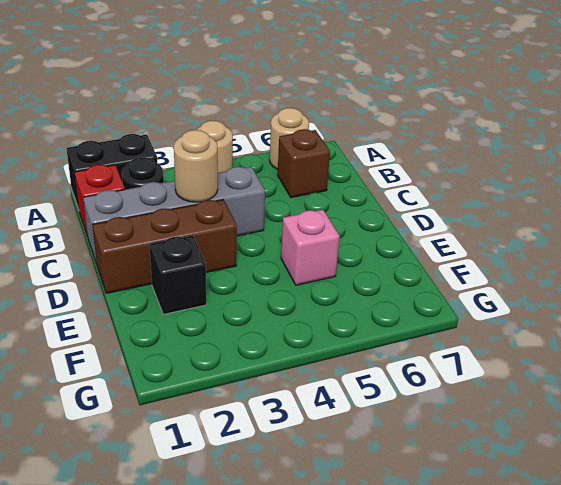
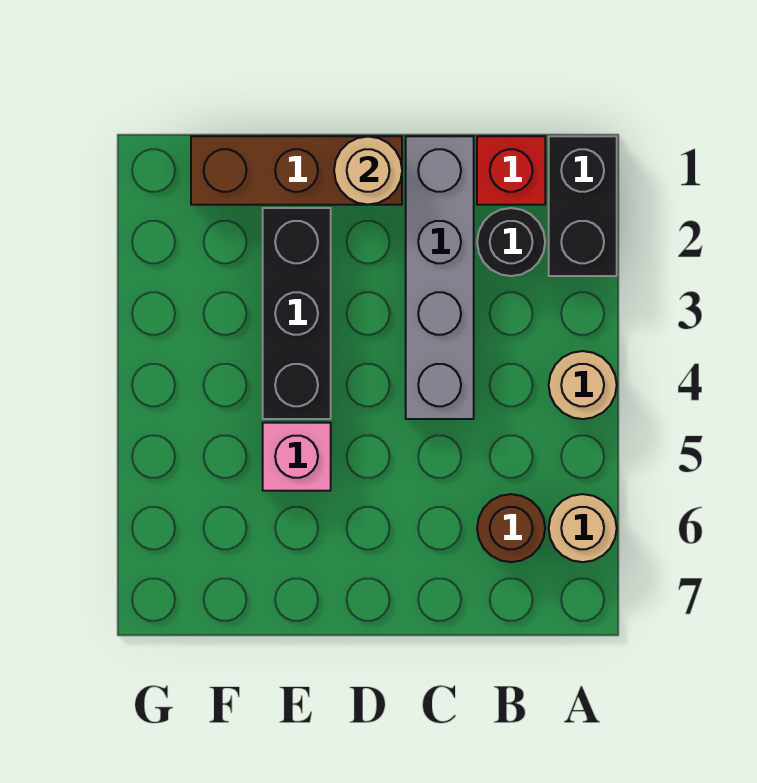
brown 1x1 brick [278,129,330,198] -> brown 1x1 round brick [477,494,545,562]
tan 1x1 round brick [174,130,218,202] -> tan 1x1 round brick moved to [334,137,402,205]
brown 1x3 brick [93,200,237,293] -> brown 1x3 brick turned to [191,136,402,205]
black 1x1 brick [149,235,206,314] -> black 1x3 brick [263,208,331,419]

